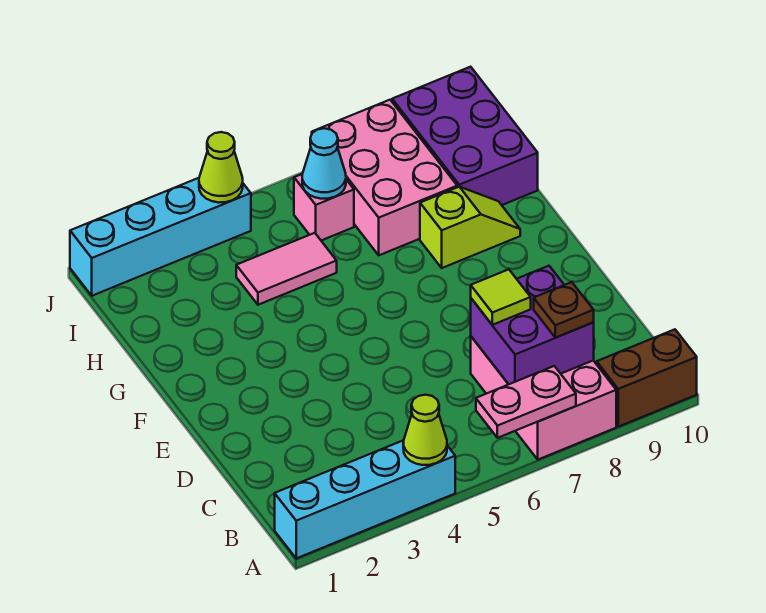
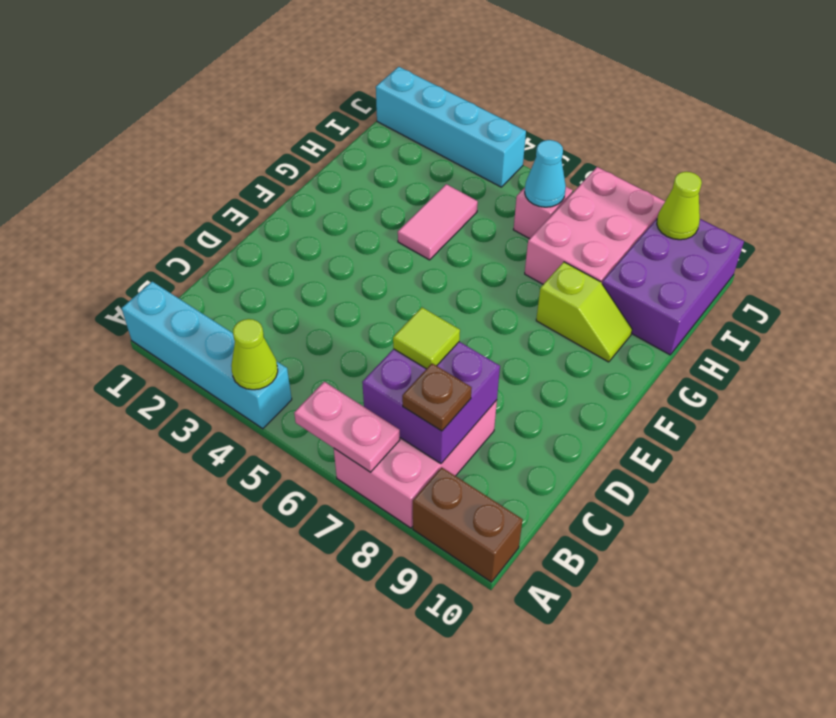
pink 1x2 tile [236,233,337,305] -> pink 1x2 tile turned to [398,184,478,260]
lime 1x1 cone [199,132,243,203] -> lime 1x1 cone moved to [657,172,702,240]

